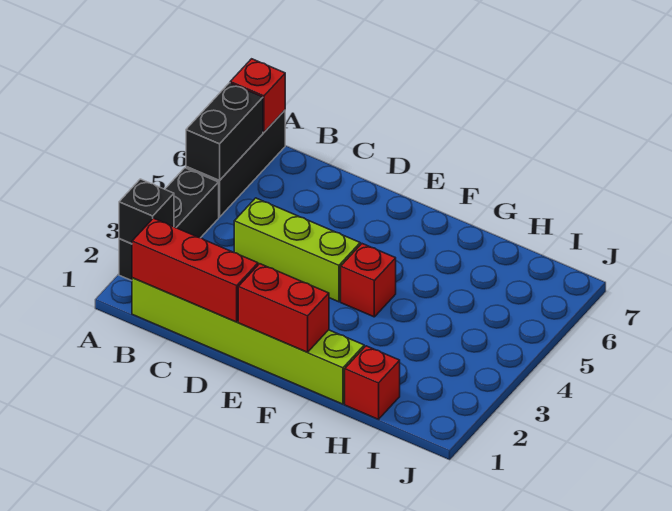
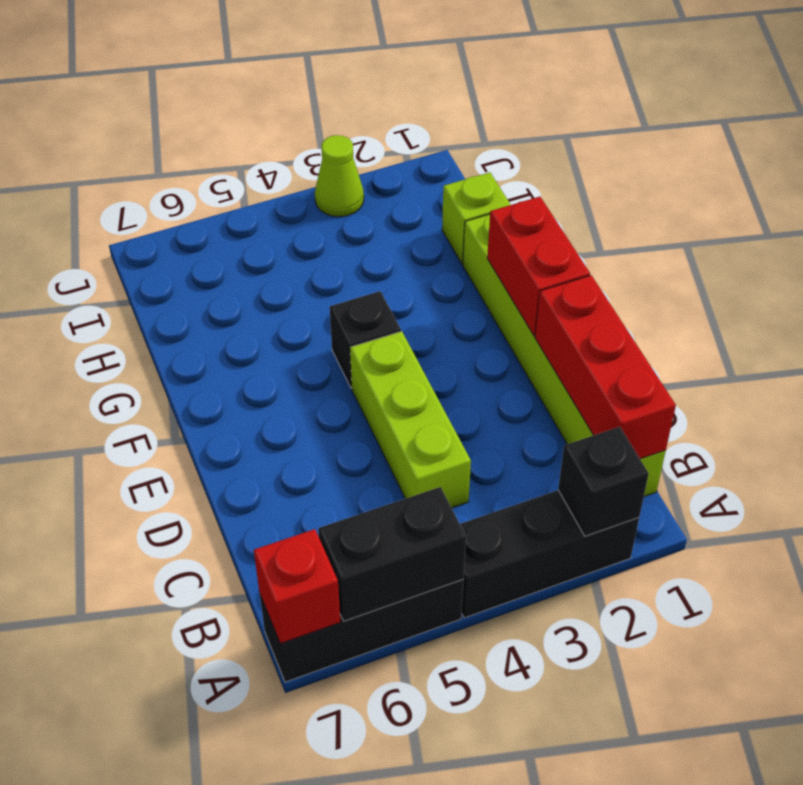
red 1x1 brick [341,244,396,317] -> black 1x1 brick [330,291,401,388]
red 1x1 brick [345,346,400,419] -> lime 1x1 brick [442,172,511,264]
none -> lime 1x1 cone [315,135,364,217]

